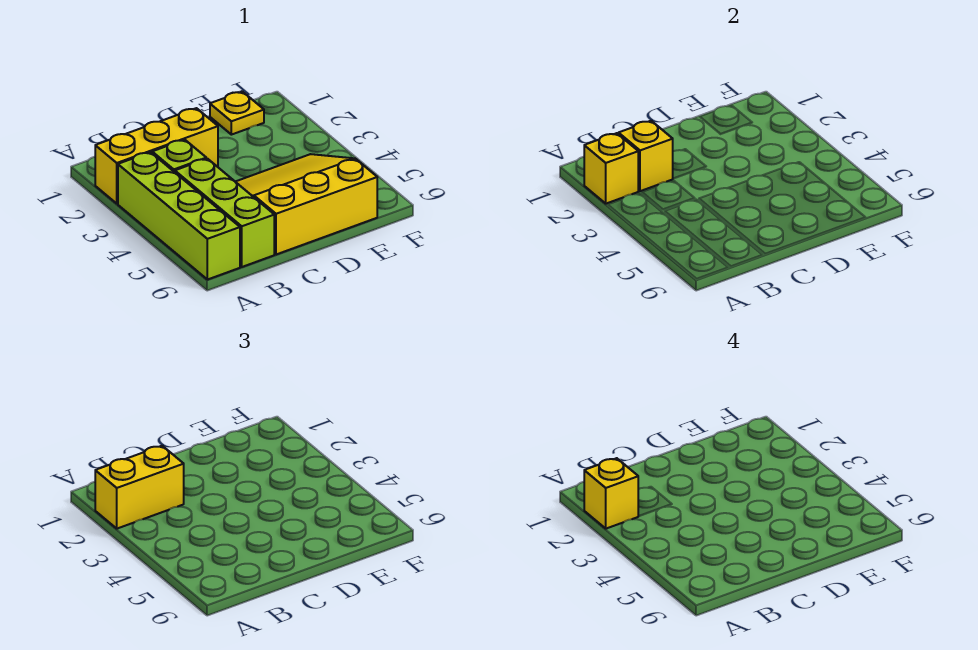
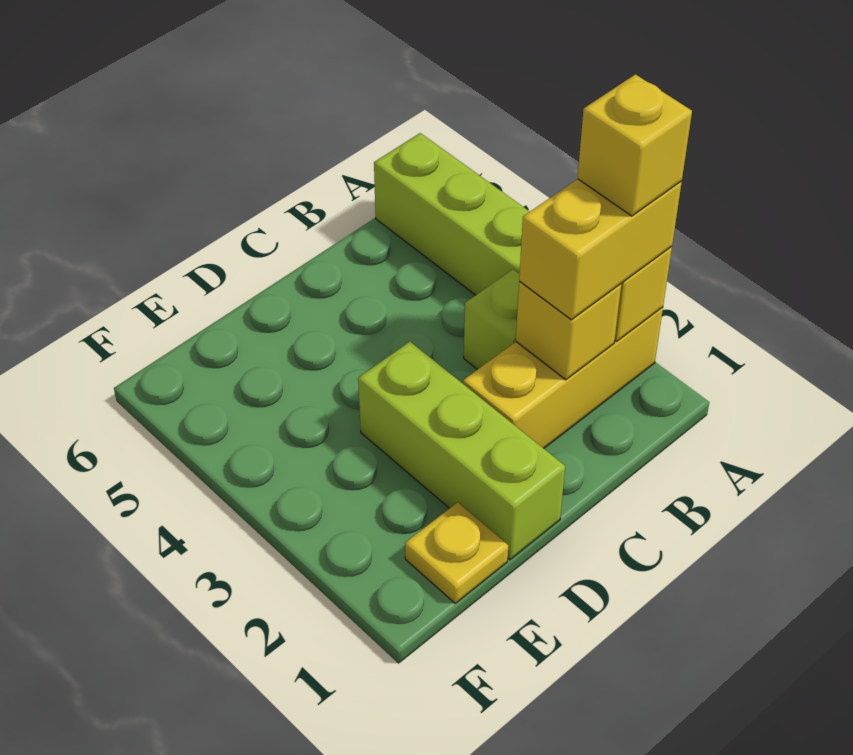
lime 1x3 brick [175,159,274,267] -> lime 1x3 brick moved to [358,342,565,560]
yellow 3x3 slope [236,154,377,255] -> none

